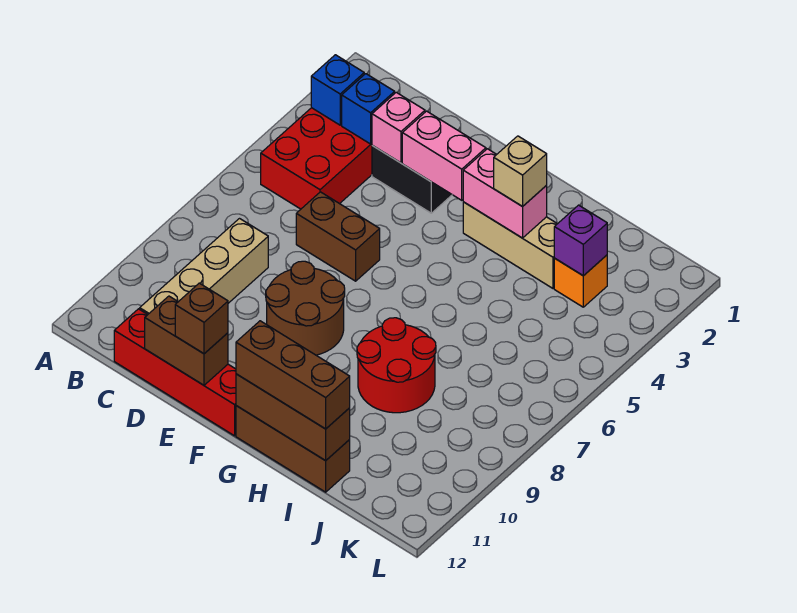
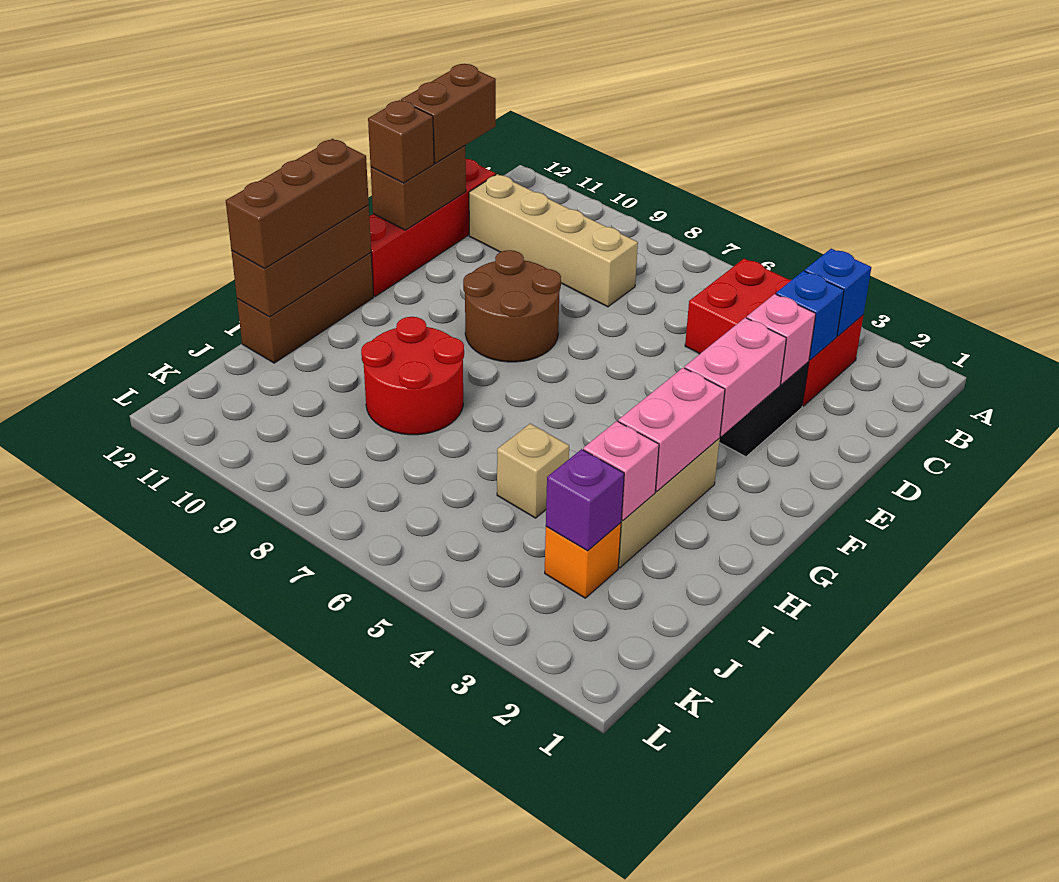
brown 1x2 brick [296,192,380,281] -> brown 1x2 brick moved to [401,64,496,163]
tan 1x1 brick [494,136,547,207] -> tan 1x1 brick moved to [497,424,569,518]
none -> pink 1x1 brick [583,421,659,521]

